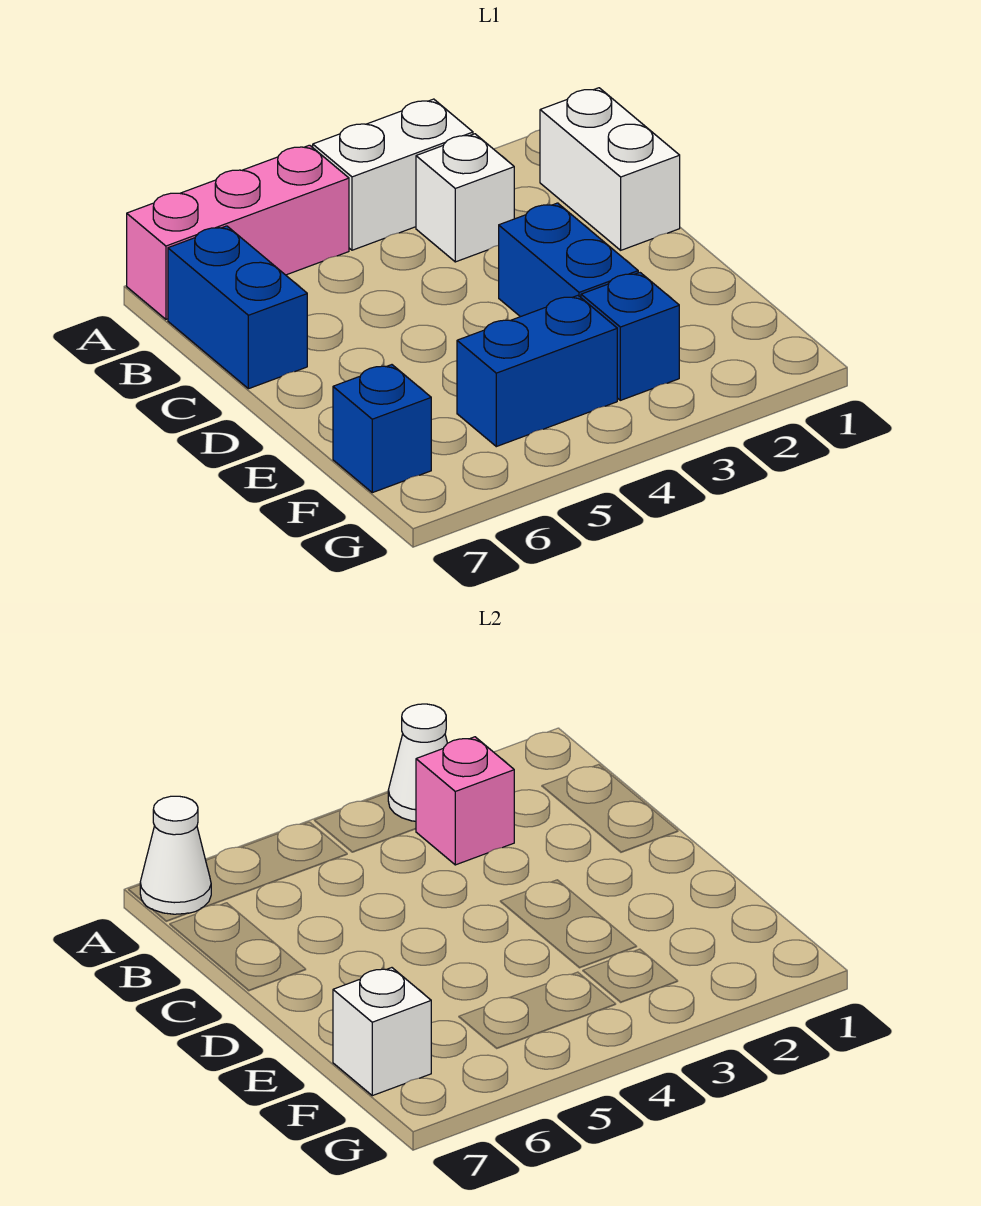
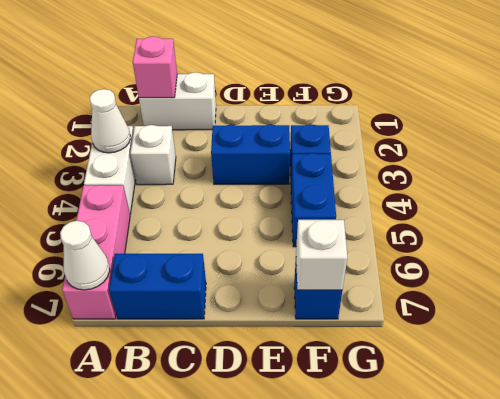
pink 1x1 brick [416,737,514,865] -> pink 1x1 brick moved to [133,36,177,98]

